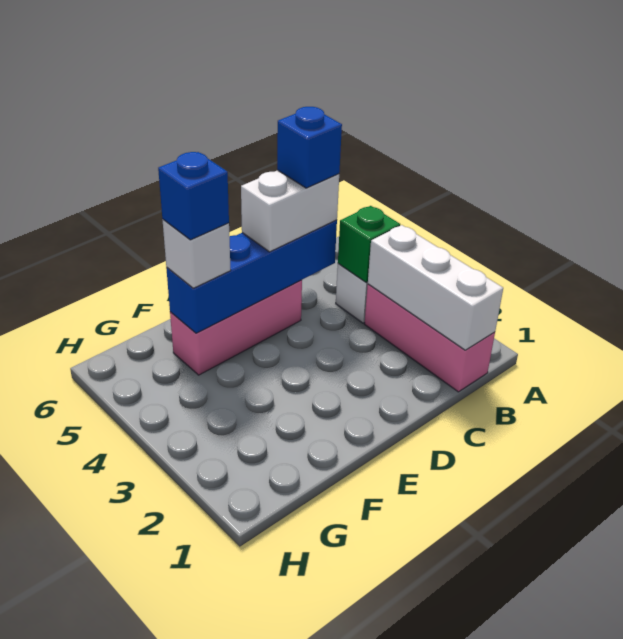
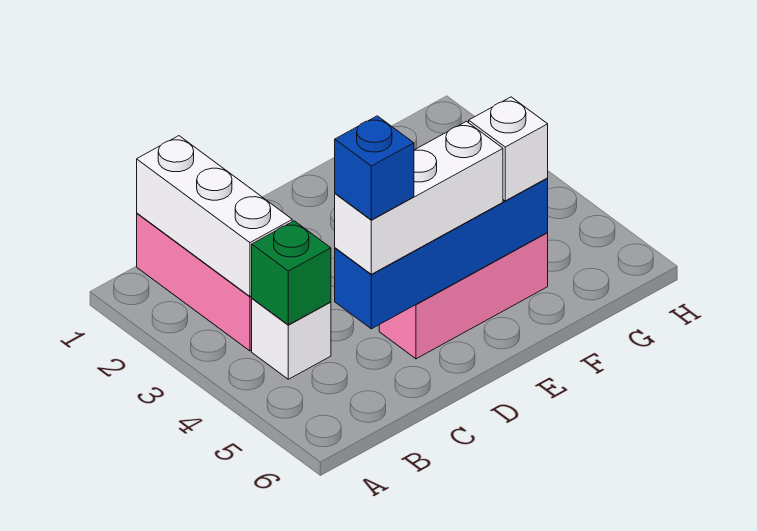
white 1x2 brick [241,170,339,252] -> white 1x3 brick [335,121,503,274]
blue 1x1 brick [158,152,229,240] -> none

